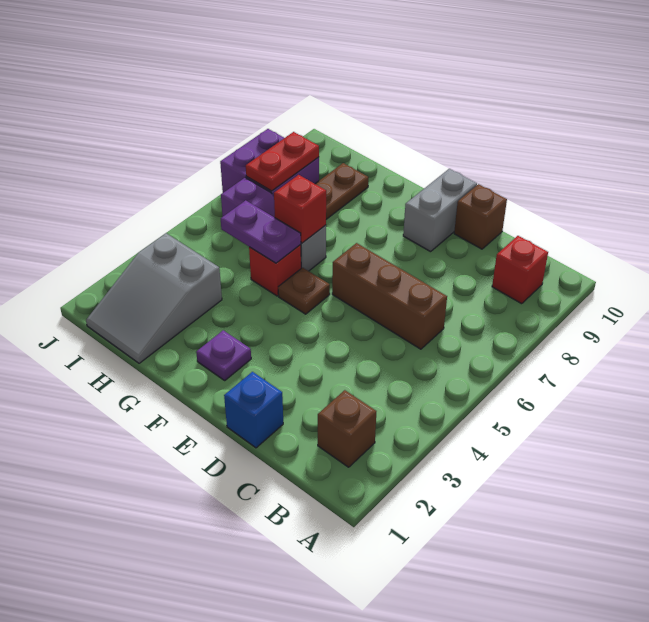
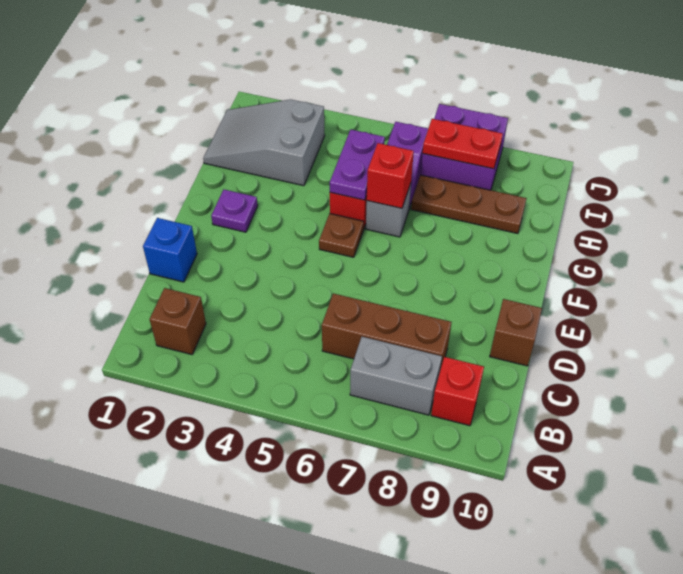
brown 1x3 brick [332,243,447,349] -> brown 1x3 brick turned to [322,293,452,370]
grey 1x2 brick [403,169,477,252] -> grey 1x2 brick moved to [350,337,442,415]

